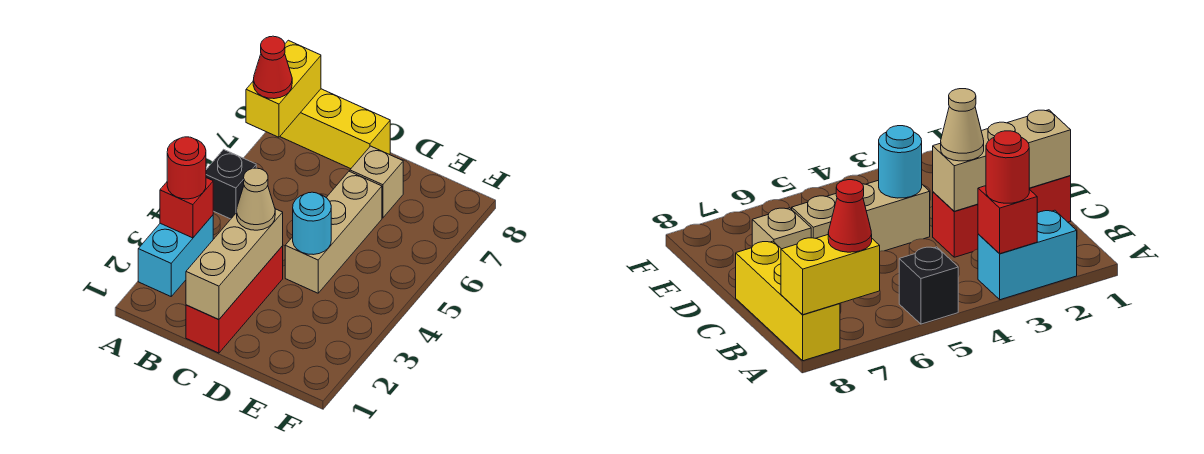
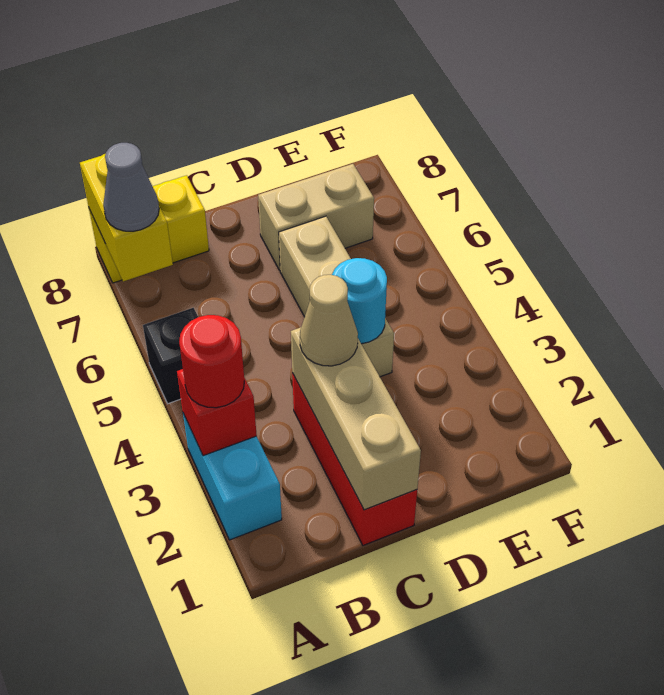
red 1x1 cone [253,36,292,99] -> grey 1x1 cone [103,143,159,231]
yellow 1x3 brick [280,89,390,169] -> yellow 1x2 brick [89,175,209,283]
tan 1x1 brick [350,146,403,218] -> tan 1x2 brick [258,164,374,270]

